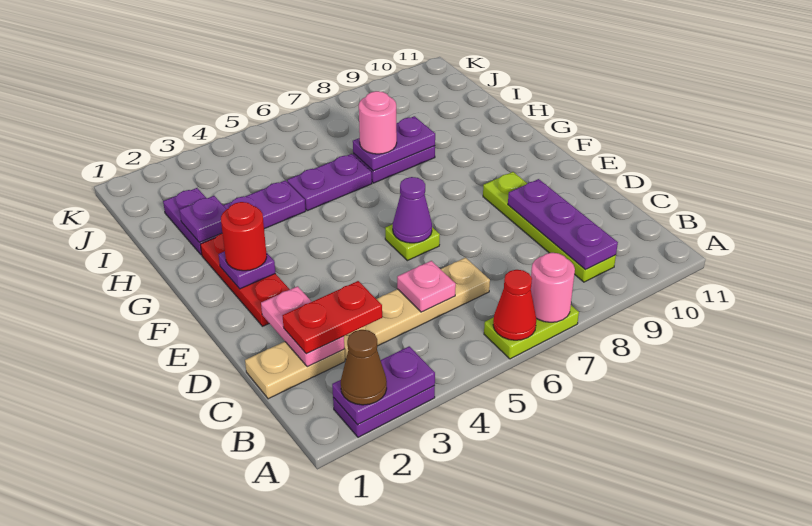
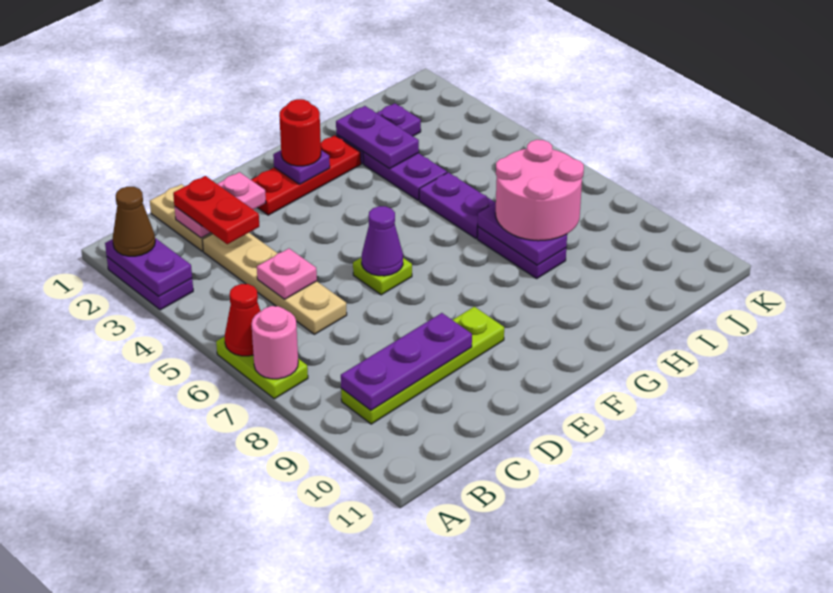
purple 1x1 plate [179,196,226,243] -> purple 1x2 plate [336,106,419,169]
pink 1x1 round brick [359,91,397,154] -> pink 2x2 round brick [496,140,584,241]

